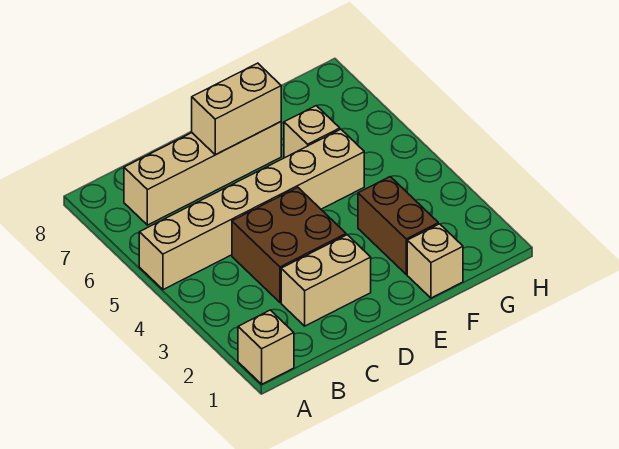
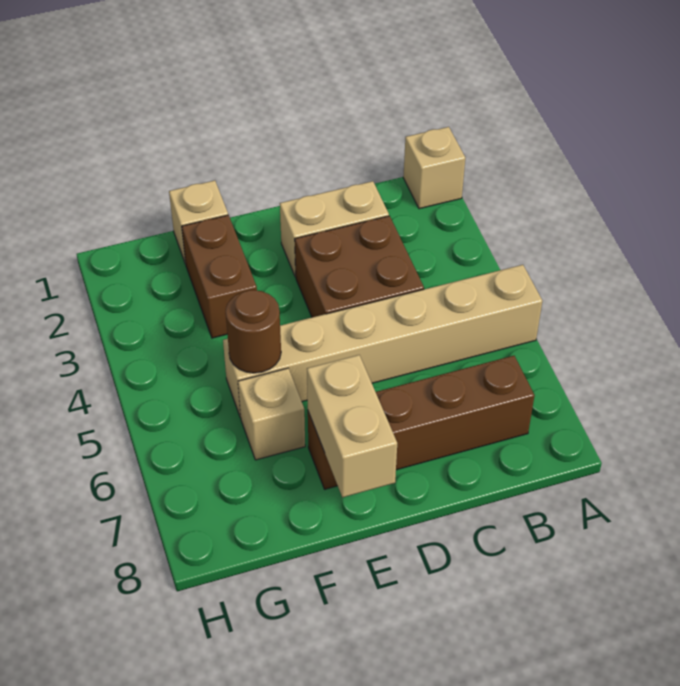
tan 1x4 brick [124,122,281,225] -> brown 1x4 brick [308,356,535,489]
tan 1x2 brick [192,63,281,155] -> tan 1x2 brick turned to [307,355,397,497]
none -> brown 1x1 round brick [226,290,281,373]

